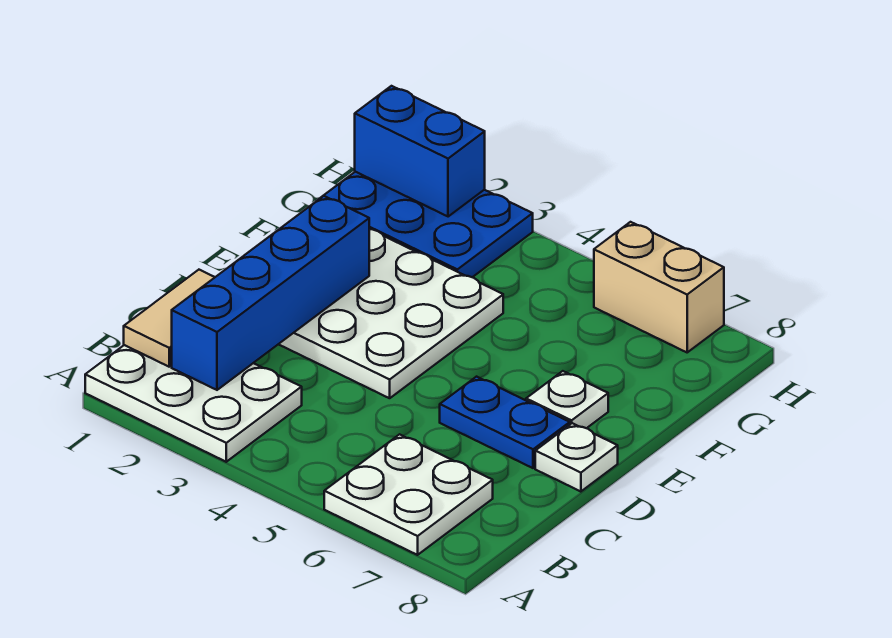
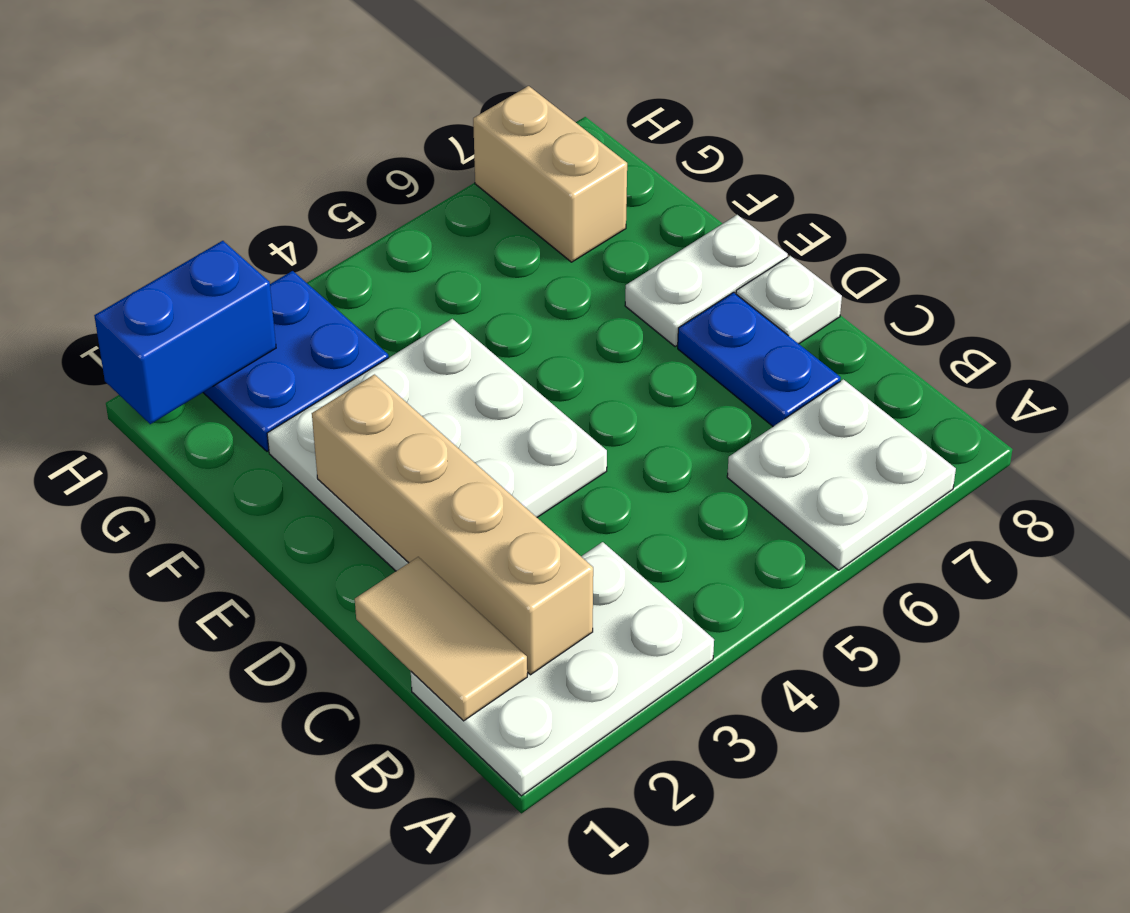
blue 1x4 brick [172,196,369,390] -> tan 1x4 brick [312,375,593,675]
blue 1x2 plate [440,377,570,468] -> blue 1x2 plate turned to [678,292,841,426]
white 1x1 plate [526,371,608,428] -> white 1x2 plate [625,215,788,347]
blue 2x3 plate [318,172,533,277] -> blue 2x2 plate [203,271,389,451]
tan 1x2 brick [594,222,724,352] -> tan 1x2 brick turned to [473,86,627,262]

